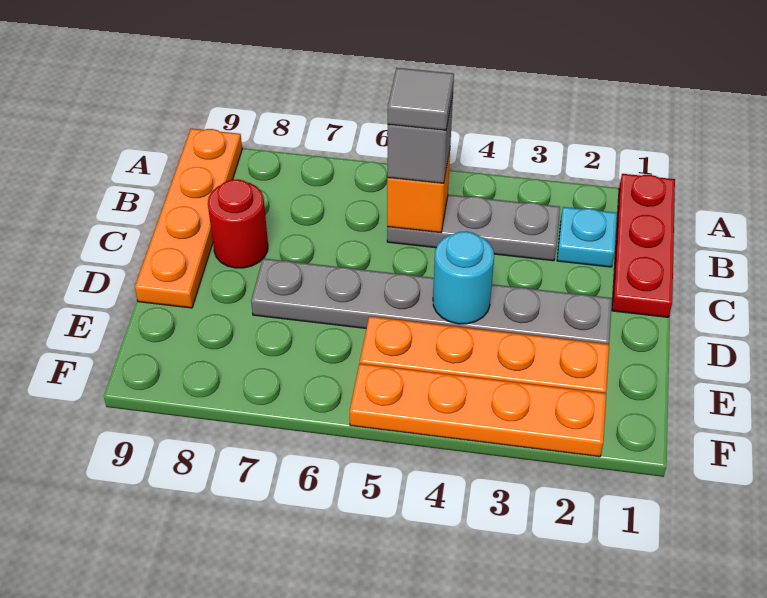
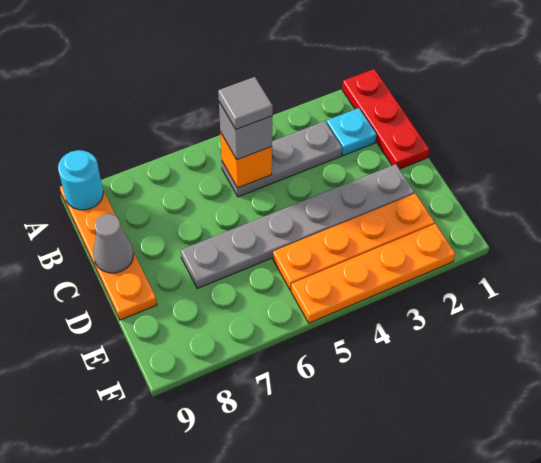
red 1x1 round brick [208,179,268,268] -> none
none -> grey 1x1 cone [93,214,133,273]
cyan 1x1 round brick [433,231,494,324] -> cyan 1x1 round brick moved to [58,150,103,210]

